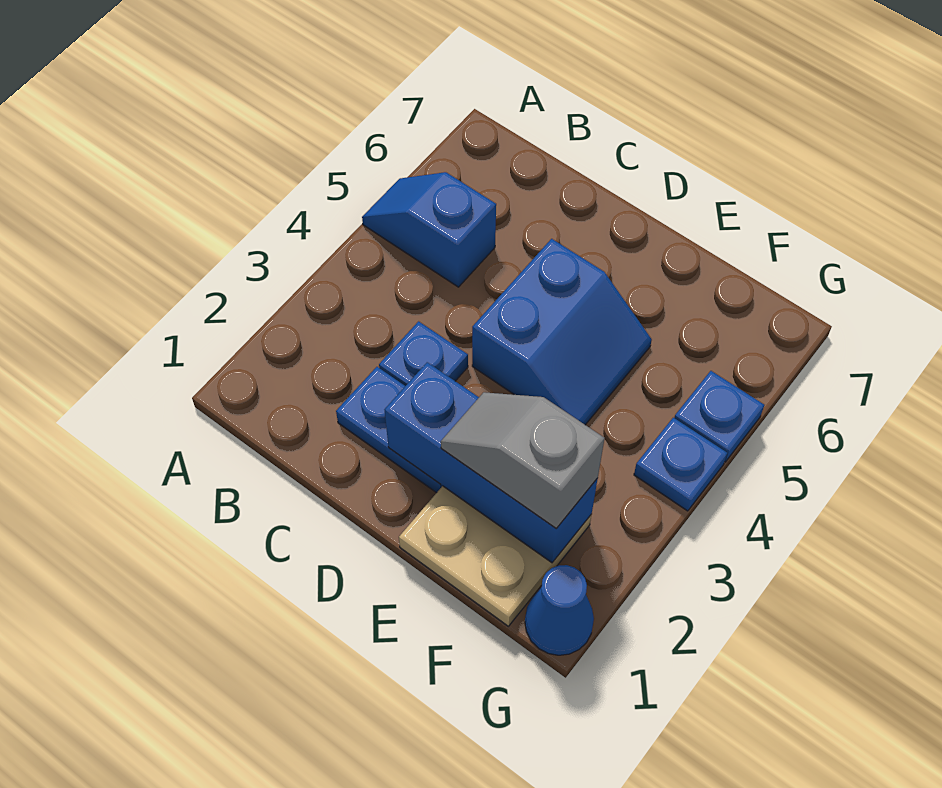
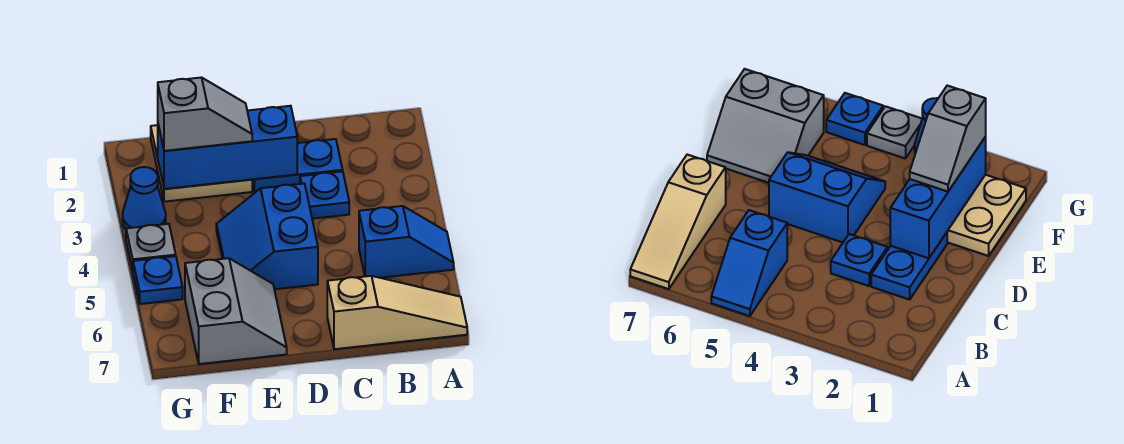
none -> tan 1x3 slope [327,276,467,349]
none -> grey 2x2 slope [185,258,287,364]
blue 1x1 cone [525,565,594,655] -> blue 1x1 cone moved to [123,167,166,229]
blue 1x1 plate [634,418,727,511] -> grey 1x1 plate [126,224,176,270]

